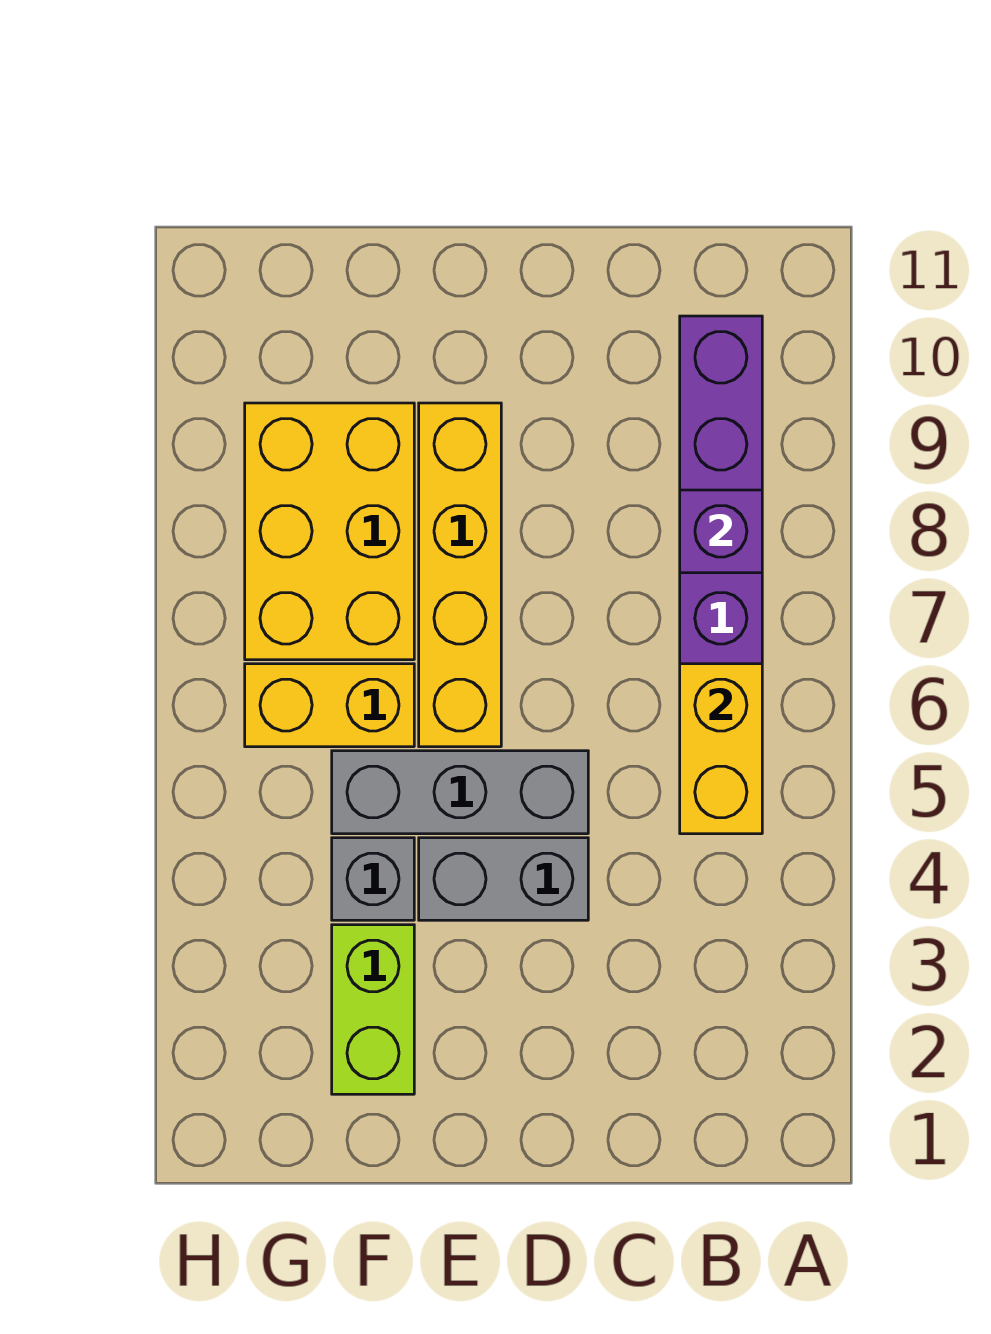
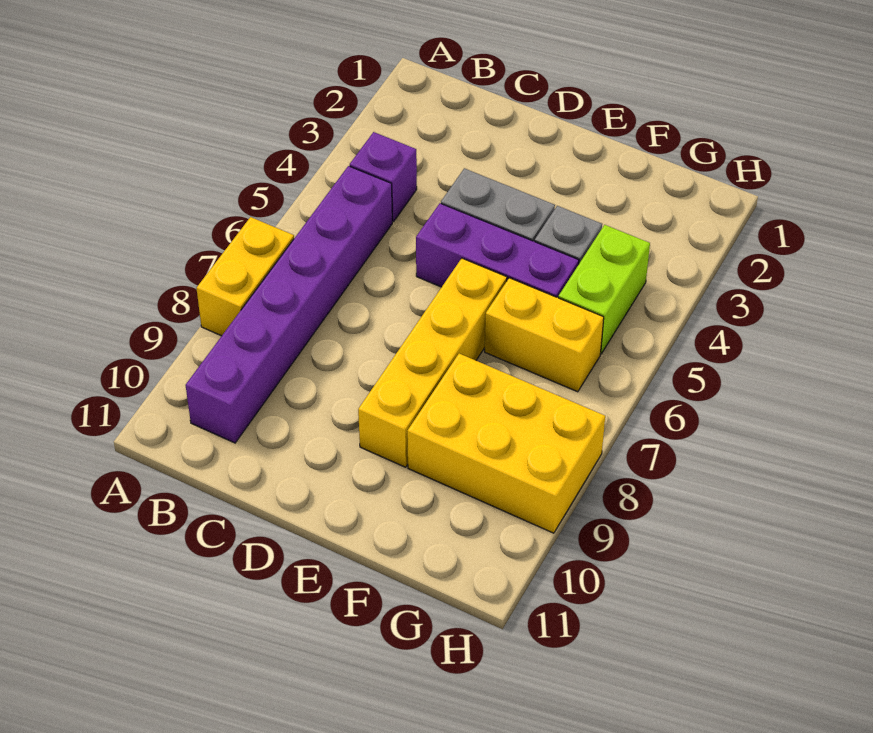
yellow 1x2 brick [680,664,762,834] -> yellow 1x2 brick moved to [196,217,294,336]
purple 1x1 brick [680,490,762,573] -> purple 1x1 brick moved to [350,132,417,222]
grey 1x3 brick [332,751,588,834] -> purple 1x3 brick [416,203,579,298]
lime 1x2 brick [332,925,414,1094] -> lime 1x2 brick moved to [558,225,650,354]
yellow 2x3 brick [245,403,414,660] -> yellow 2x3 brick turned to [407,354,605,533]

